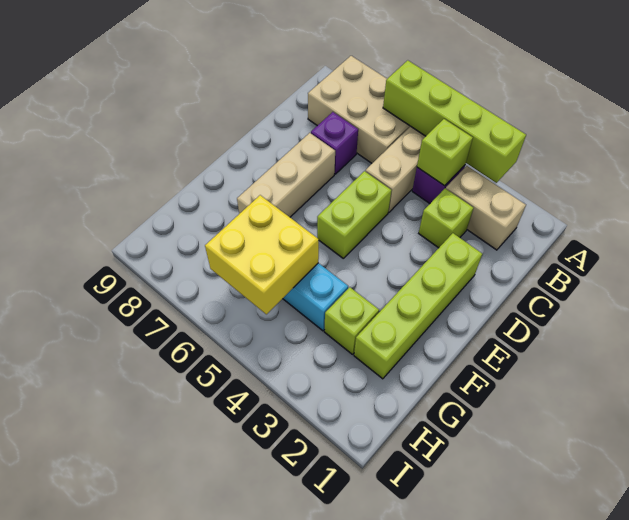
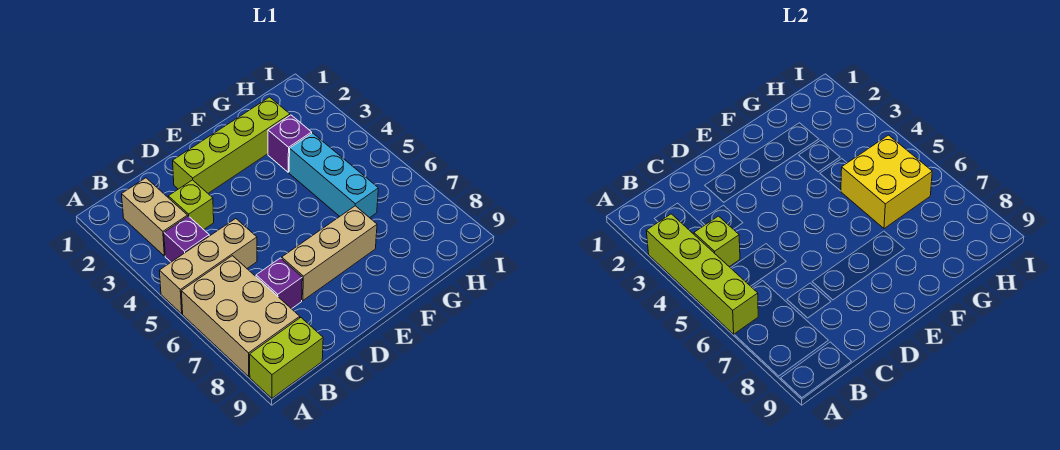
lime 1x2 brick [317,171,392,258] -> lime 1x2 brick moved to [250,318,323,398]
lime 1x1 brick [325,287,379,354] -> purple 1x1 brick [268,115,312,172]

